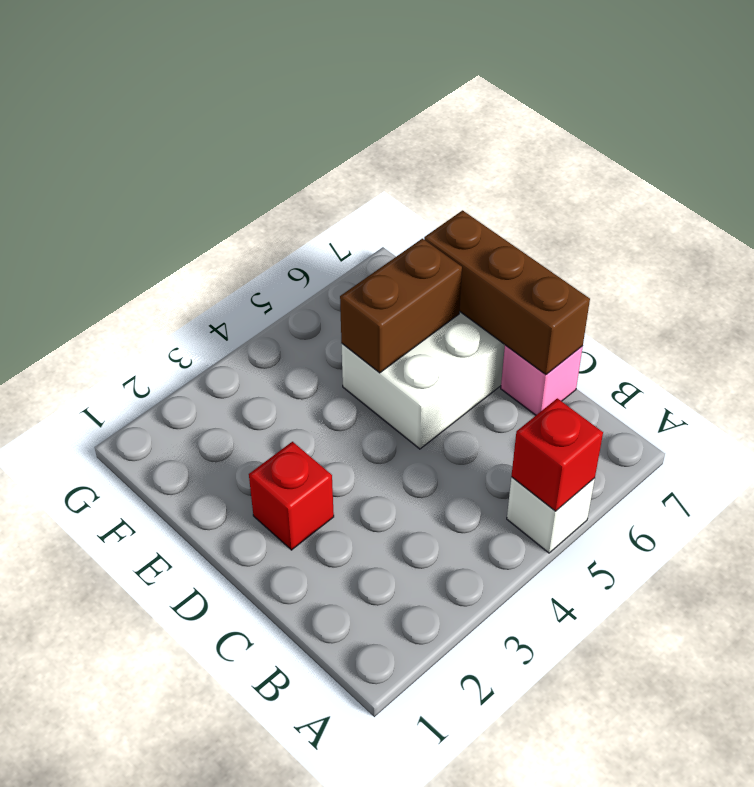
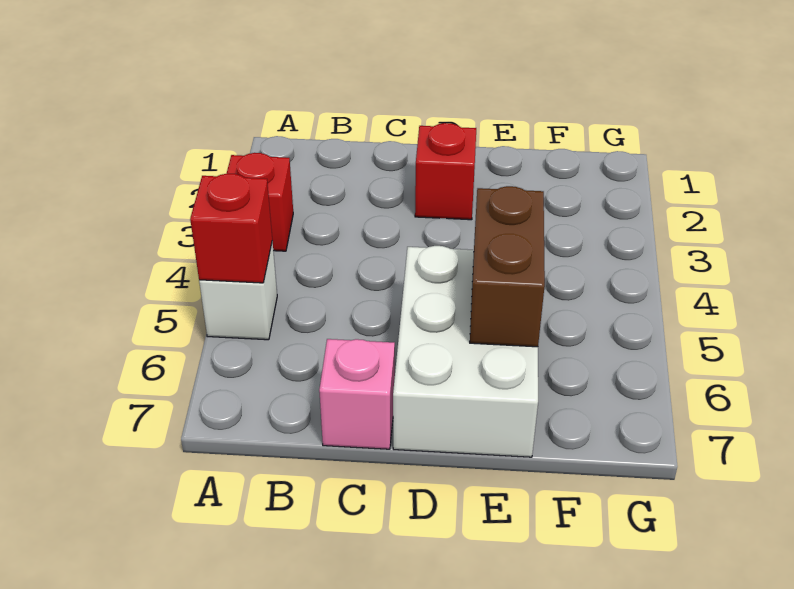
none -> red 1x1 brick [227,153,293,251]
brown 1x3 brick [424,210,590,375] -> none

